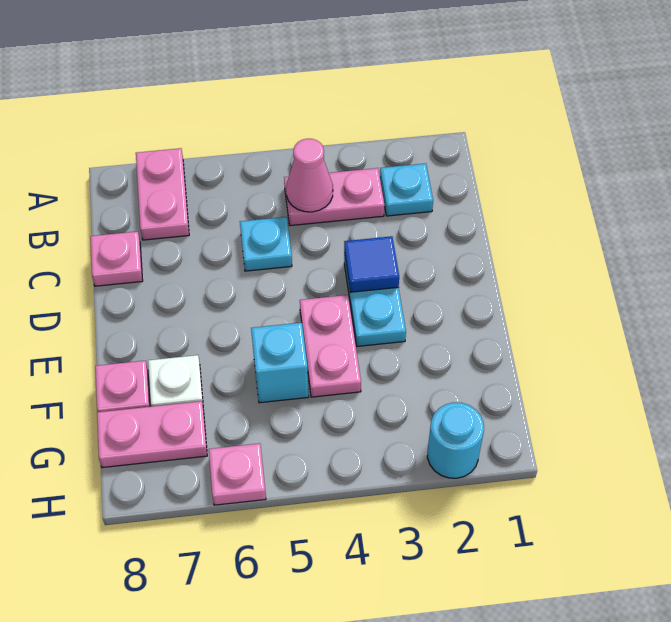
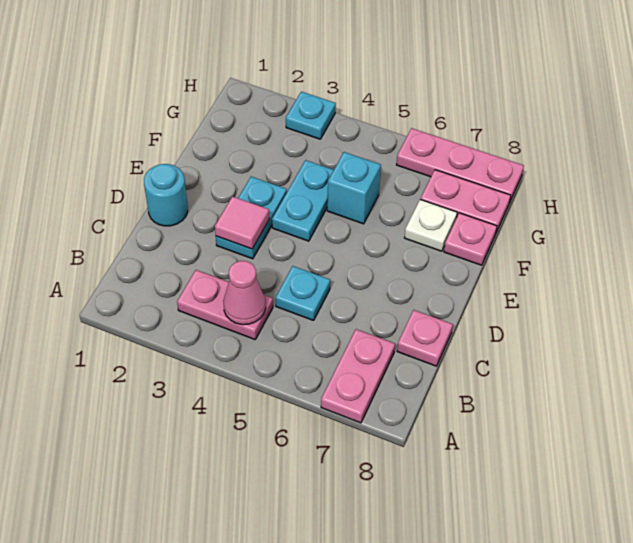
cyan 1x1 plate [380,163,433,216] -> cyan 1x1 plate moved to [286,92,336,139]
blue 1x1 tile [344,236,399,292] -> pink 1x1 tile [215,196,269,249]
pink 1x2 plate [300,295,361,397] -> cyan 1x2 plate [272,160,334,241]
cyan 1x1 round brick [427,402,484,478] -> cyan 1x1 round brick moved to [144,164,188,226]
pink 1x1 plate [209,443,266,505] -> pink 1x3 plate [396,128,524,203]

